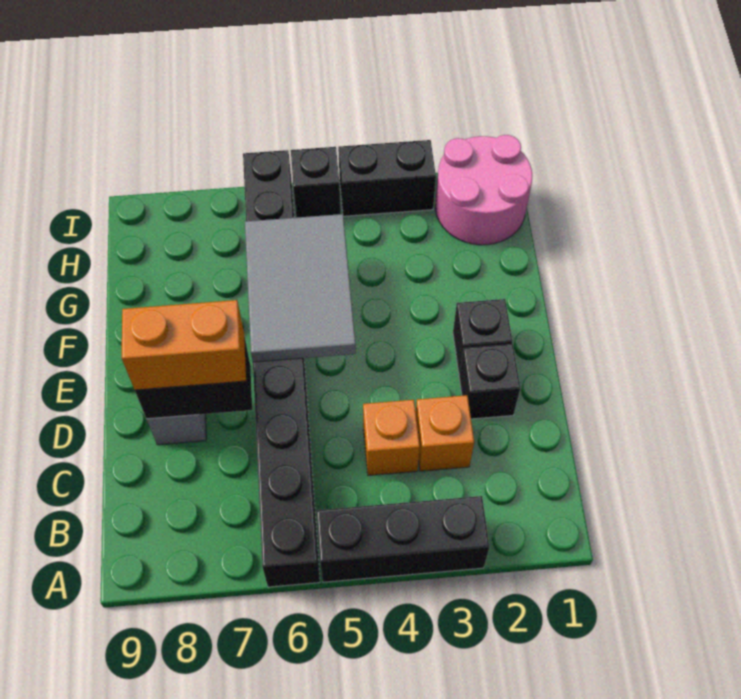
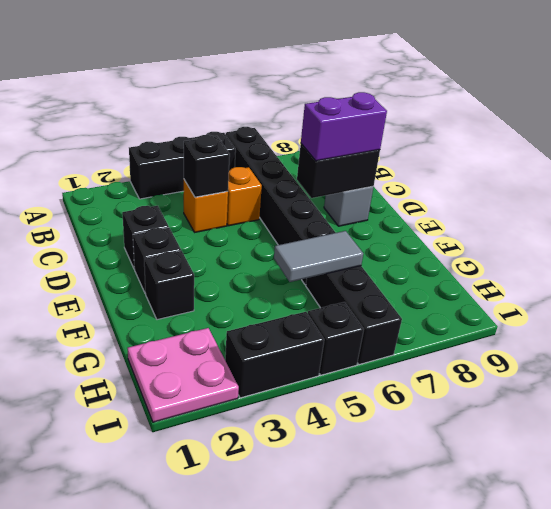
orange 1x1 brick [416,395,474,471] -> orange 1x1 brick moved to [227,167,262,226]
none -> black 1x1 brick [184,135,230,197]
orange 1x2 brick [122,300,246,390] -> purple 1x2 brick [301,92,387,161]
grey 2x3 tile [245,214,356,362] -> grey 1x2 tile [274,231,363,282]
none -> black 1x1 brick [144,251,194,320]
pink 2x2 round brick [435,135,533,245] -> pink 2x2 plate [128,328,239,422]

